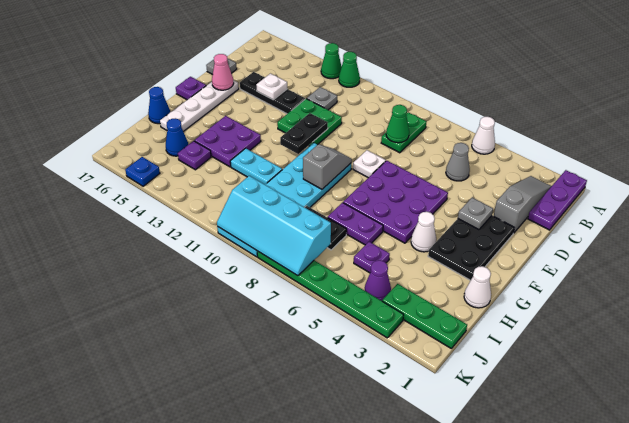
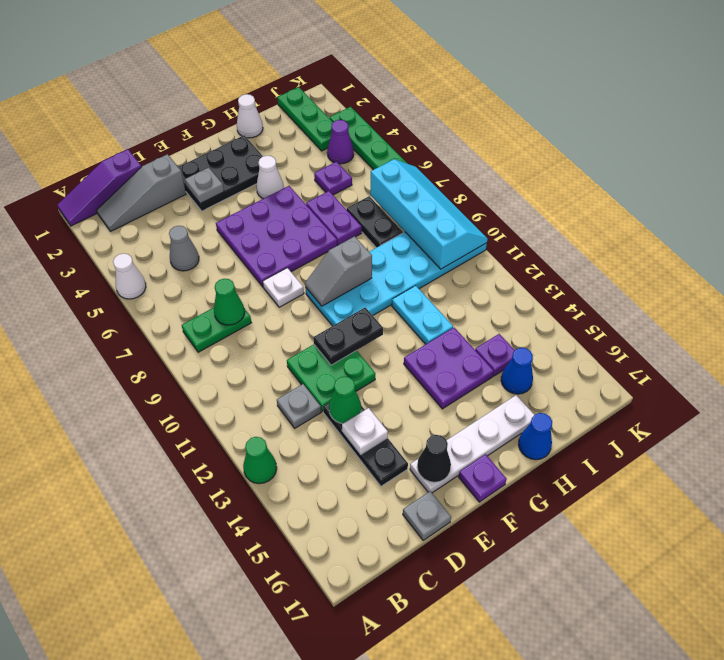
purple 1x3 plate [528,170,587,230] -> purple 1x3 slope [57,149,141,226]
green 1x1 cone [339,52,360,87] -> green 1x1 cone moved to [329,377,361,423]
pink 1x1 cone [212,54,234,90] -> black 1x1 cone [417,435,451,482]
blue 1x1 plate [125,157,160,186] -> none

